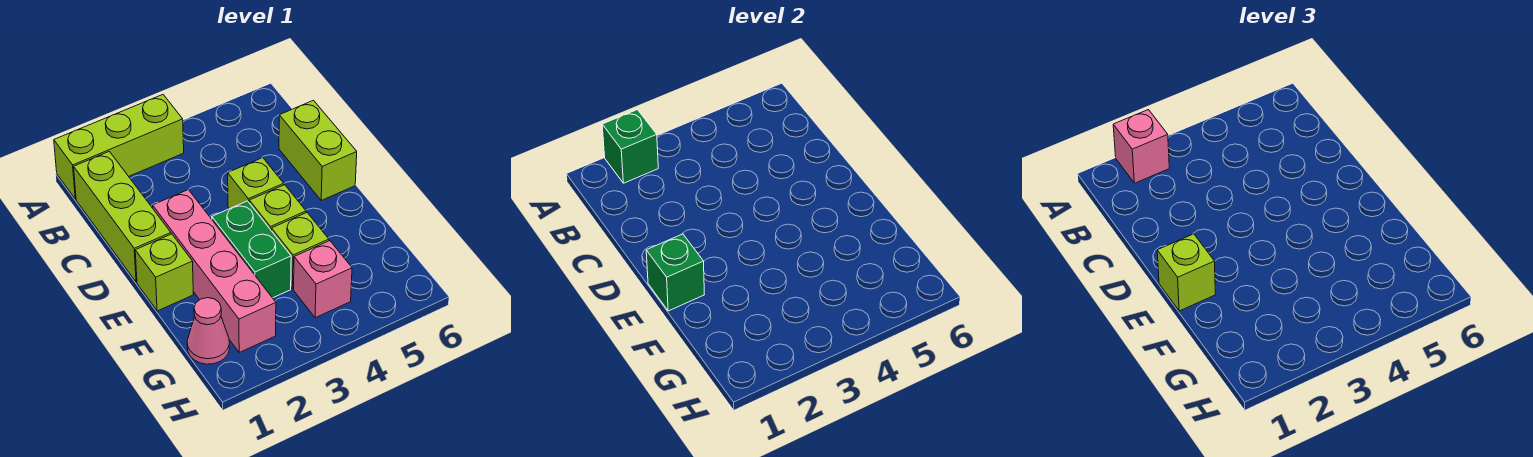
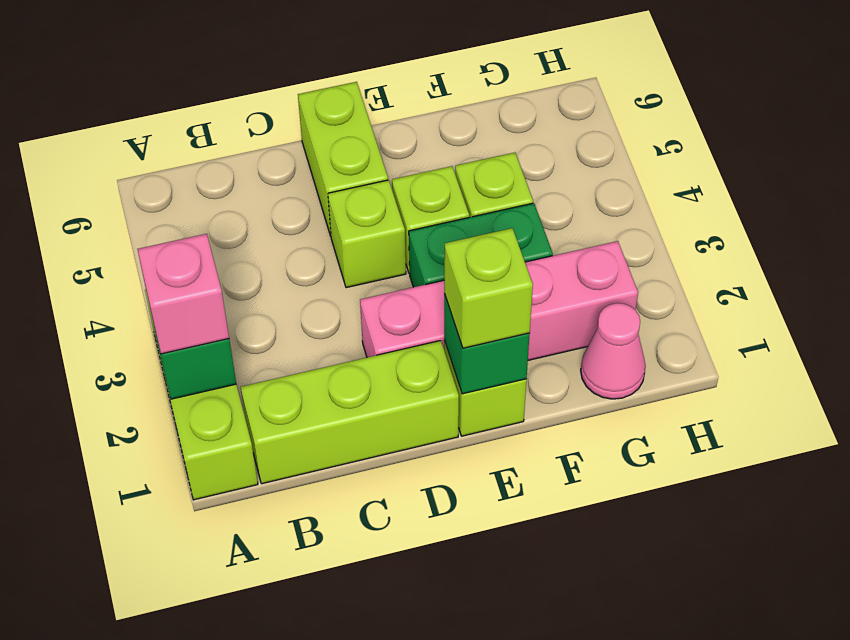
lime 1x2 brick [279,100,357,200] -> lime 1x2 brick turned to [298,82,388,236]
pink 1x1 brick [294,241,352,318] -> none

